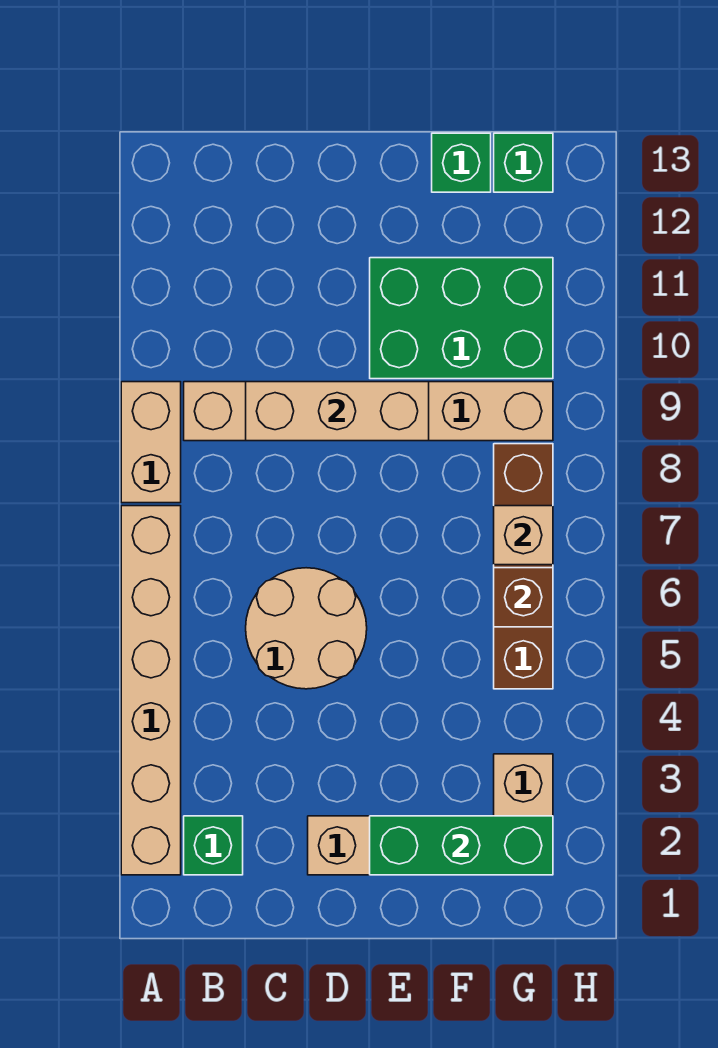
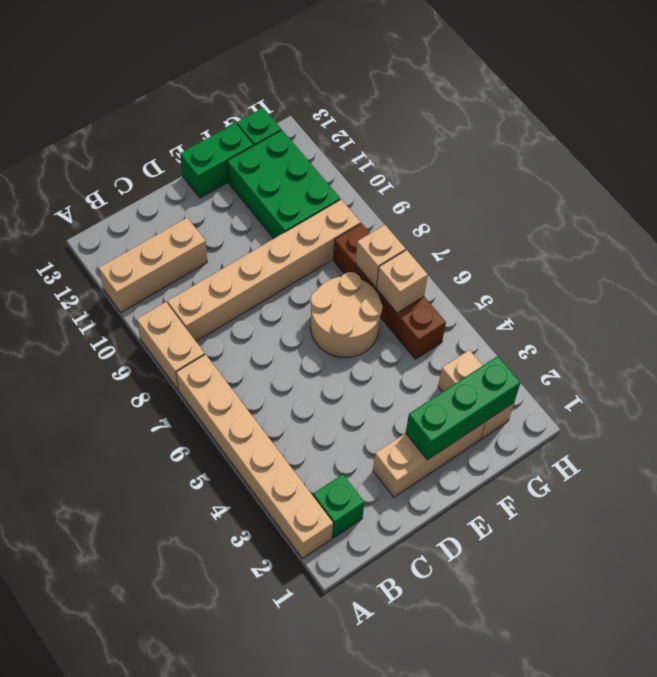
tan 2x2 round brick [246,568,367,689] -> tan 2x2 round brick moved to [310,272,383,358]
tan 1x3 brick [246,382,429,441] -> tan 1x3 brick moved to [99,218,207,312]
green 2x3 brick [370,258,553,379] -> green 2x3 brick turned to [228,130,340,238]
green 1x1 brick [432,133,491,192] -> green 1x2 brick [180,123,253,198]
brown 1x1 brick [494,568,553,627] -> tan 1x1 brick [377,250,428,313]

